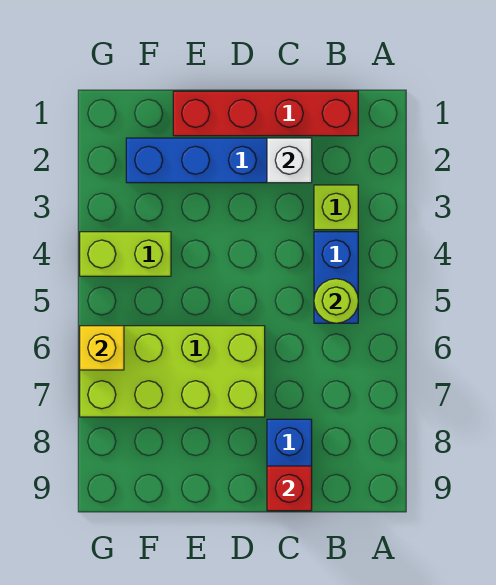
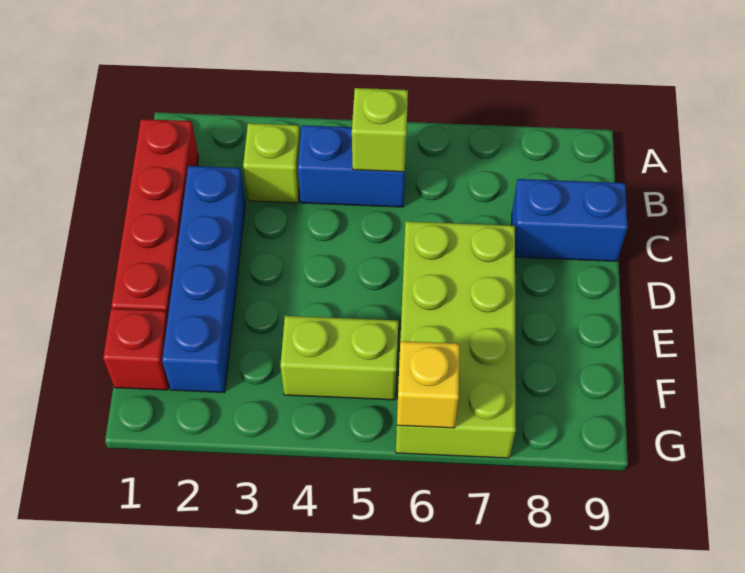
lime 1x1 round brick [314,279,358,323] -> lime 1x1 brick [352,88,408,172]
white 1x1 brick [267,138,312,183] -> none
red 1x1 brick [267,466,312,511] -> red 1x1 brick moved to [103,308,169,390]
lime 1x2 brick [80,232,171,276] -> lime 1x2 brick turned to [280,316,398,400]

